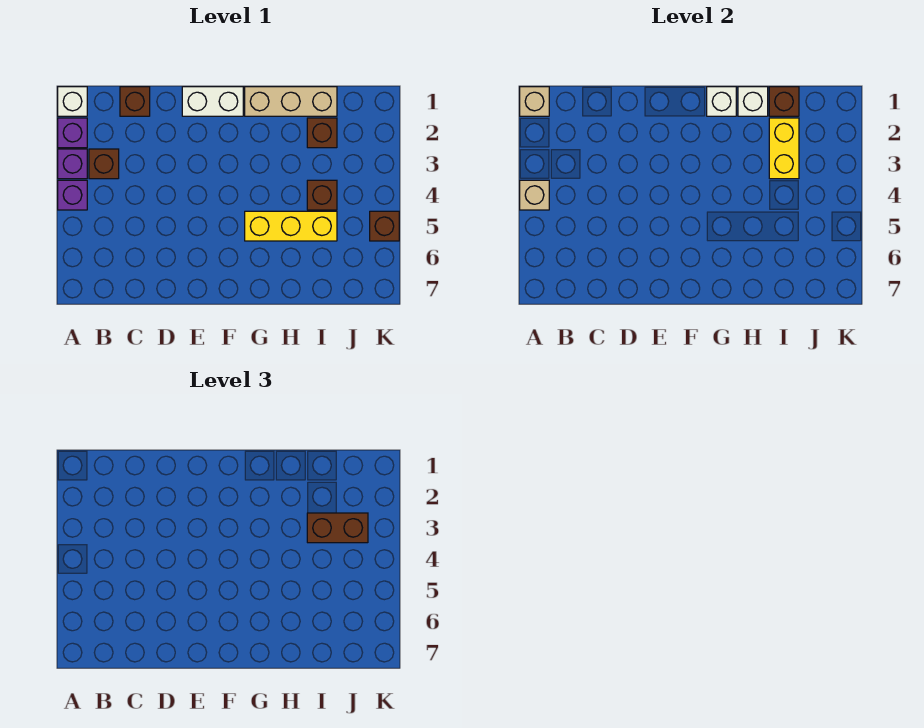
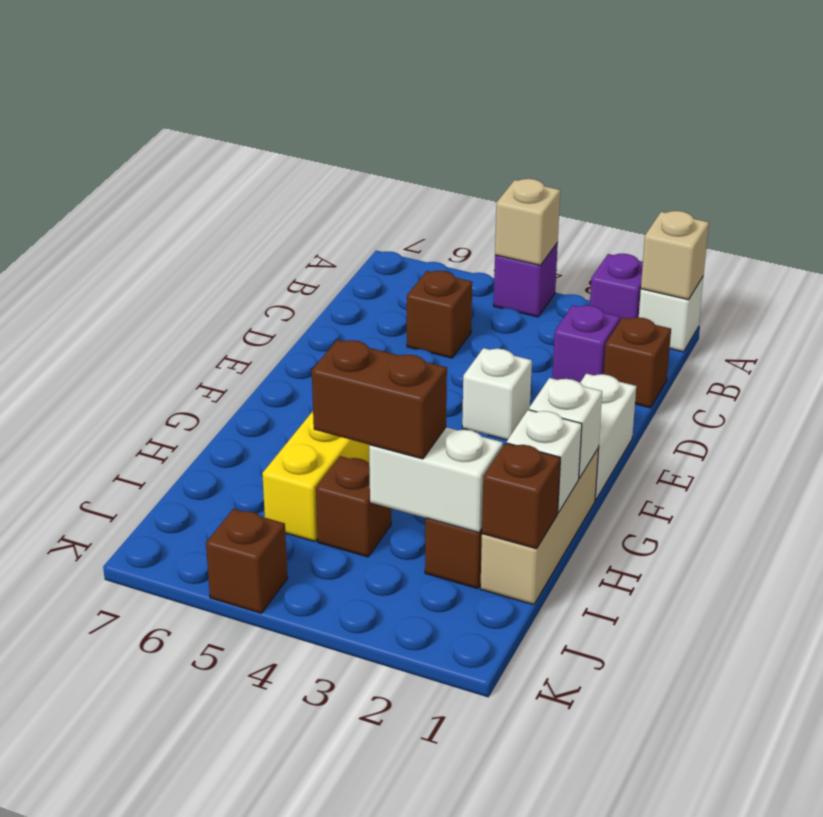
purple 1x1 brick [58,149,87,179] -> purple 1x1 brick moved to [552,305,620,383]
brown 1x1 brick [89,149,119,179] -> brown 1x1 brick moved to [407,271,472,358]
none -> white 1x1 brick [462,348,532,440]
yellow 1x2 brick [769,118,799,179] -> white 1x2 brick [369,427,503,533]
brown 1x2 brick [307,513,368,543] -> brown 1x2 brick turned to [312,340,447,459]

